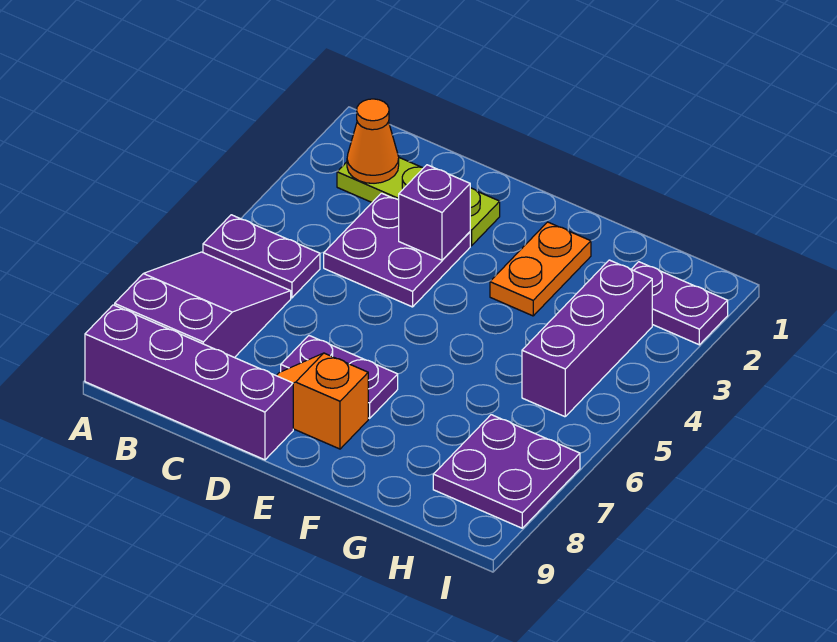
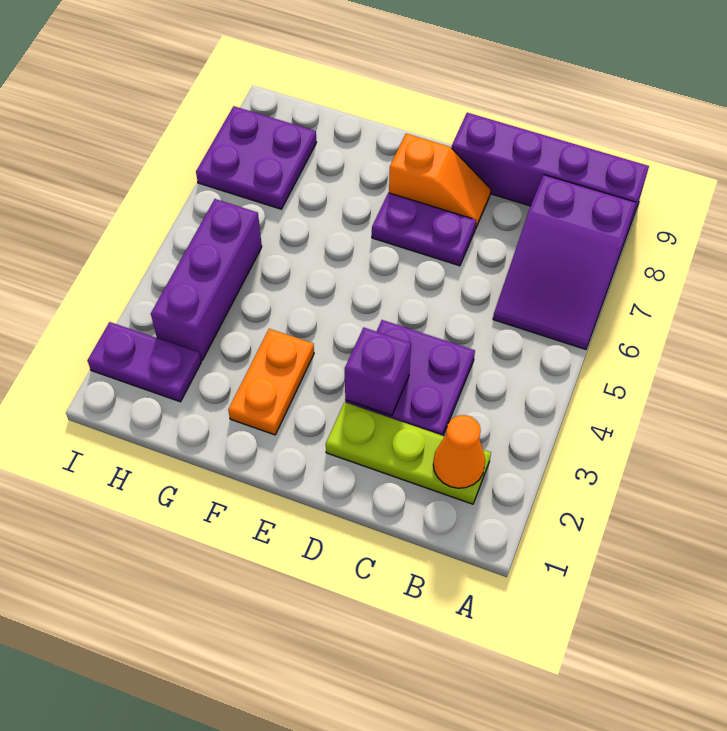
purple 1x2 plate [203,215,320,298] -> none

